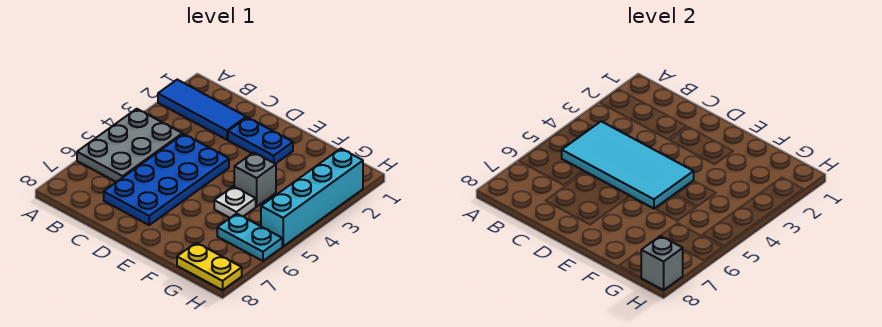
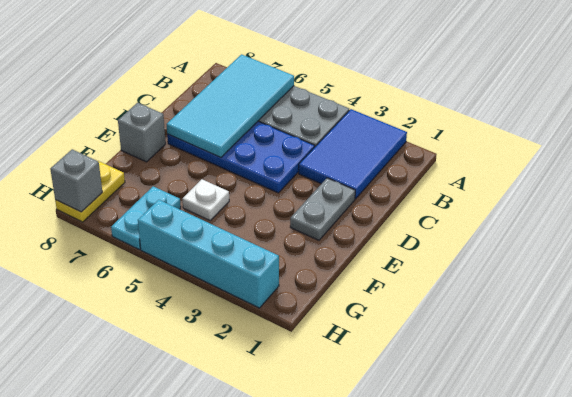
blue 1x3 tile [158,80,246,140] -> blue 2x3 tile [299,109,407,199]
cyan 2x4 tile [562,121,694,209] -> cyan 2x4 tile moved to [167,54,294,157]
blue 1x2 plate [228,117,293,164] -> grey 1x2 plate [290,178,355,240]
grey 1x1 brick [234,152,276,207] -> grey 1x1 brick moved to [118,103,166,162]

